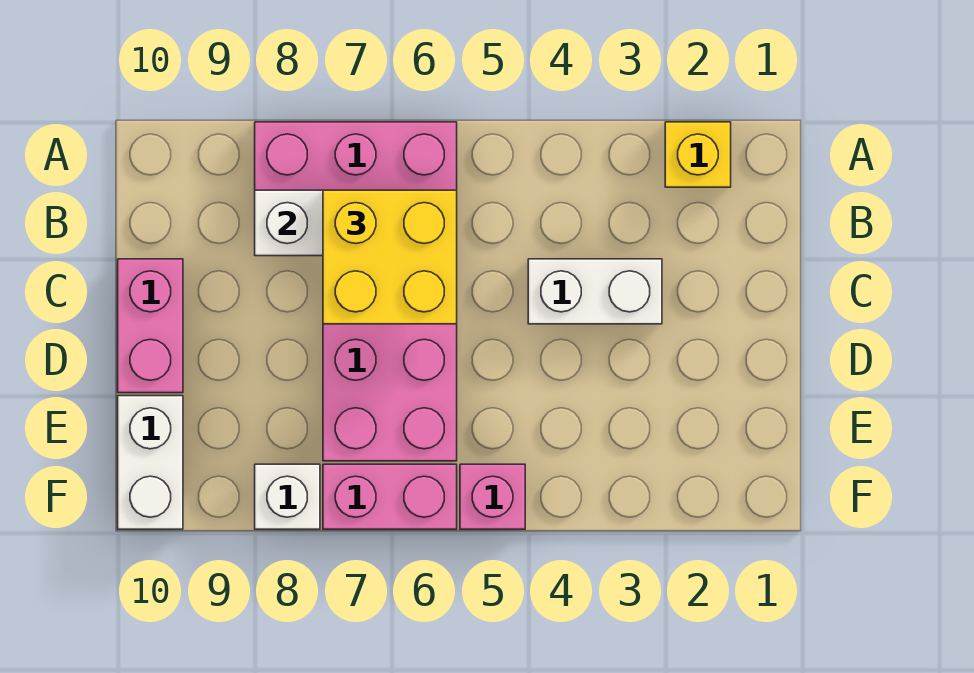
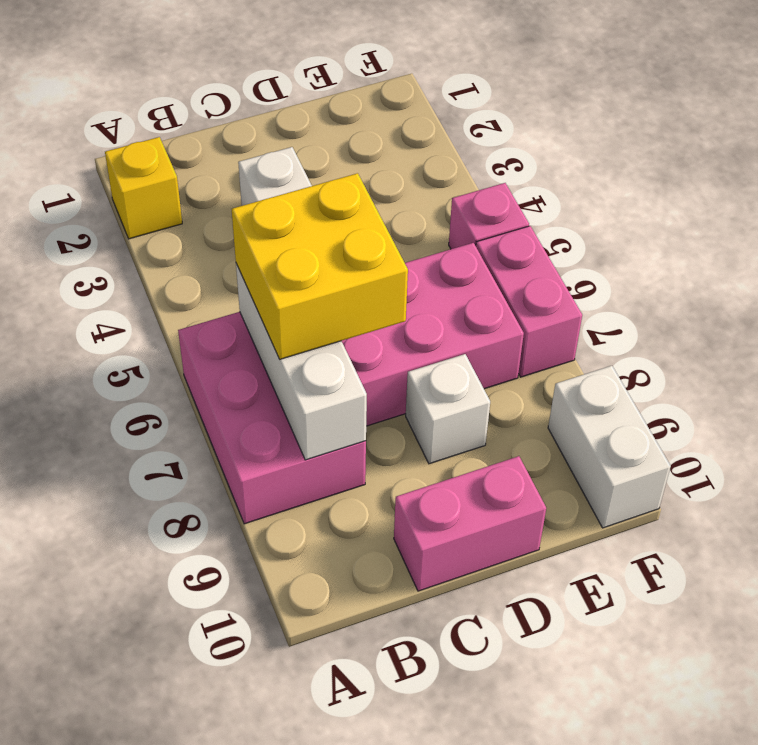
white 1x2 brick [118,396,183,529] -> white 1x2 brick turned to [548,366,671,528]
white 1x1 brick [255,464,320,529] -> white 1x1 brick moved to [406,354,490,464]

